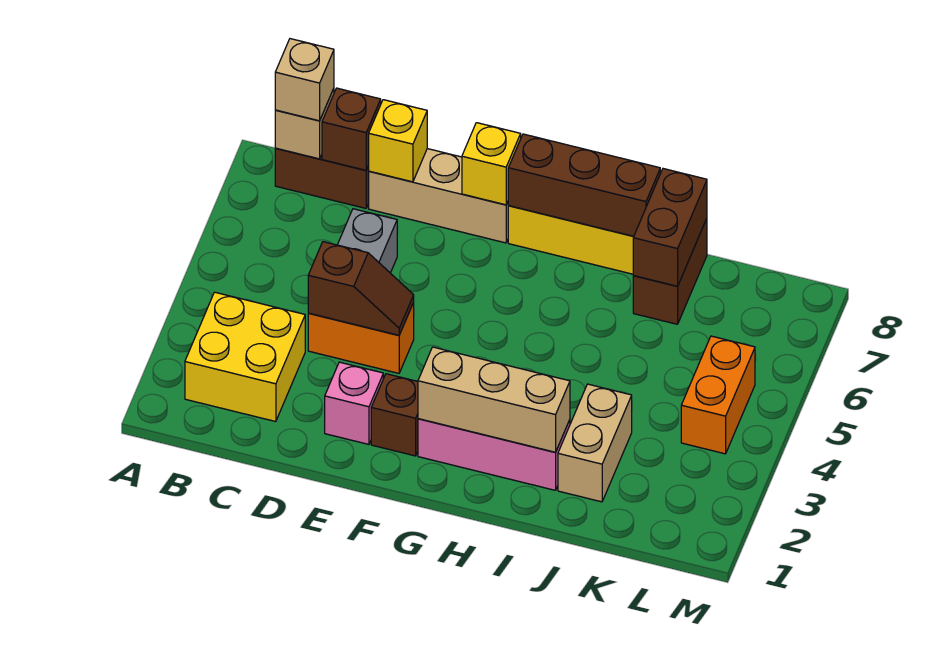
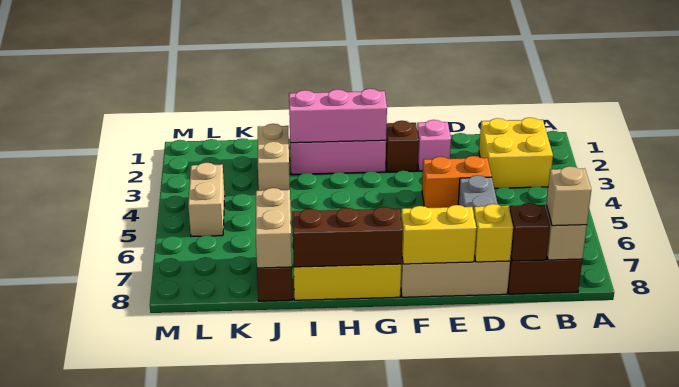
brown 1x2 slope [308,242,414,335] -> none
yellow 1x1 brick [462,123,521,205] -> yellow 1x2 brick [401,205,476,264]
tan 1x3 brick [418,347,570,452] -> pink 1x3 brick [289,89,387,143]
brown 1x2 brick [633,169,707,286] -> tan 1x2 brick [256,188,292,268]
orange 1x2 brick [681,336,755,454] -> tan 1x2 brick [188,163,225,237]

